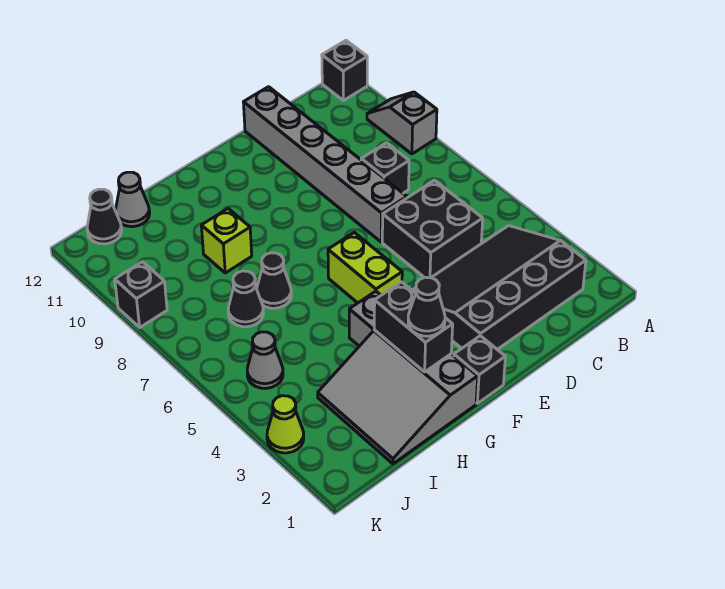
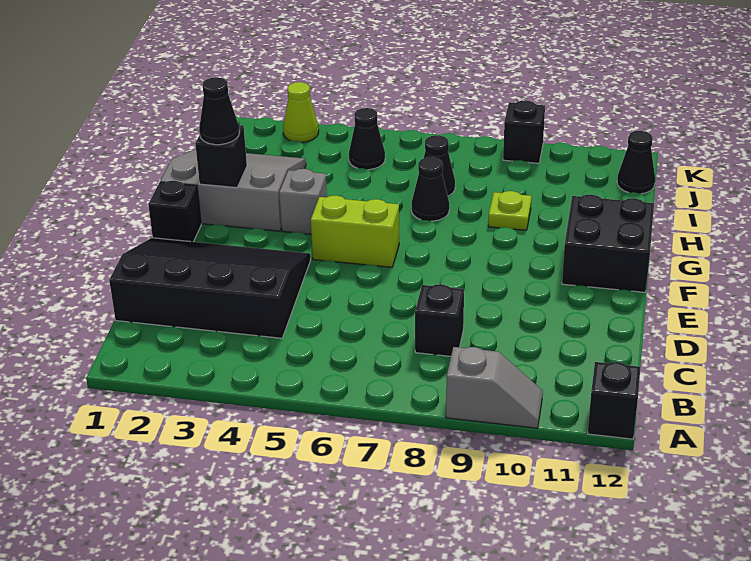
black 3x4 slope [412,226,586,349] -> black 3x4 slope turned to [109,238,310,338]
black 2x2 brick [382,180,483,278] -> black 2x2 brick moved to [562,195,654,292]
grey 1x6 brick [243,87,407,242] -> none
black 1x2 brick [374,282,453,372] -> black 1x1 brick [195,125,247,188]
lime 1x1 brick [201,209,252,273] -> lime 1x1 plate [488,191,532,230]
grey 1x1 cone [115,172,150,227] -> none
grey 1x1 cone [247,332,283,388] -> black 1x1 cone [349,108,385,170]

